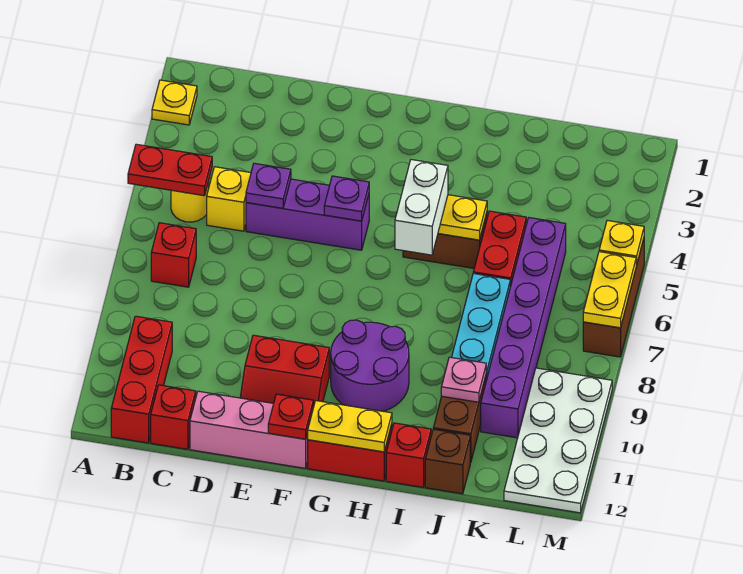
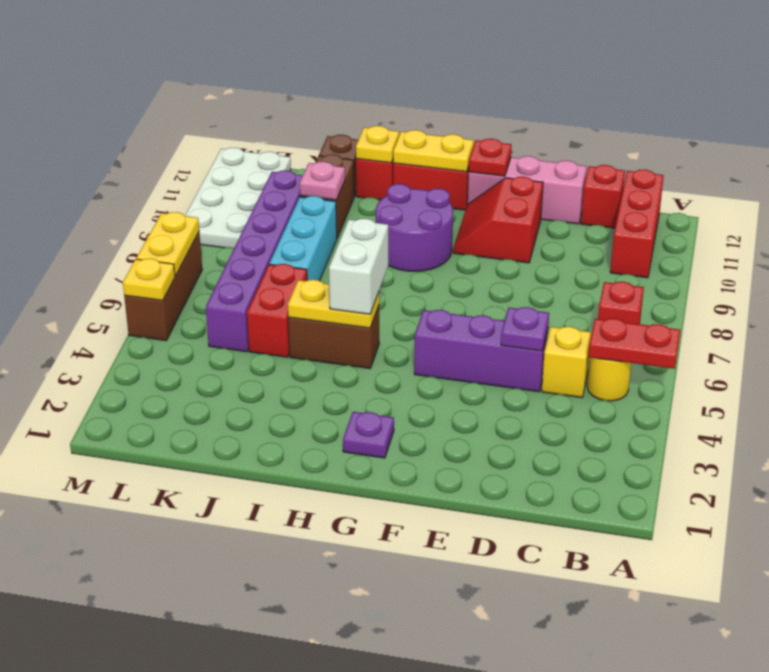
yellow 1x1 plate [152,80,197,125] -> yellow 1x1 plate moved to [356,126,399,163]
red 2x2 slope [240,335,329,407] -> red 2x2 slope turned to [454,177,543,263]
purple 1x1 plate [324,176,369,221] -> purple 1x1 plate moved to [343,412,394,458]

